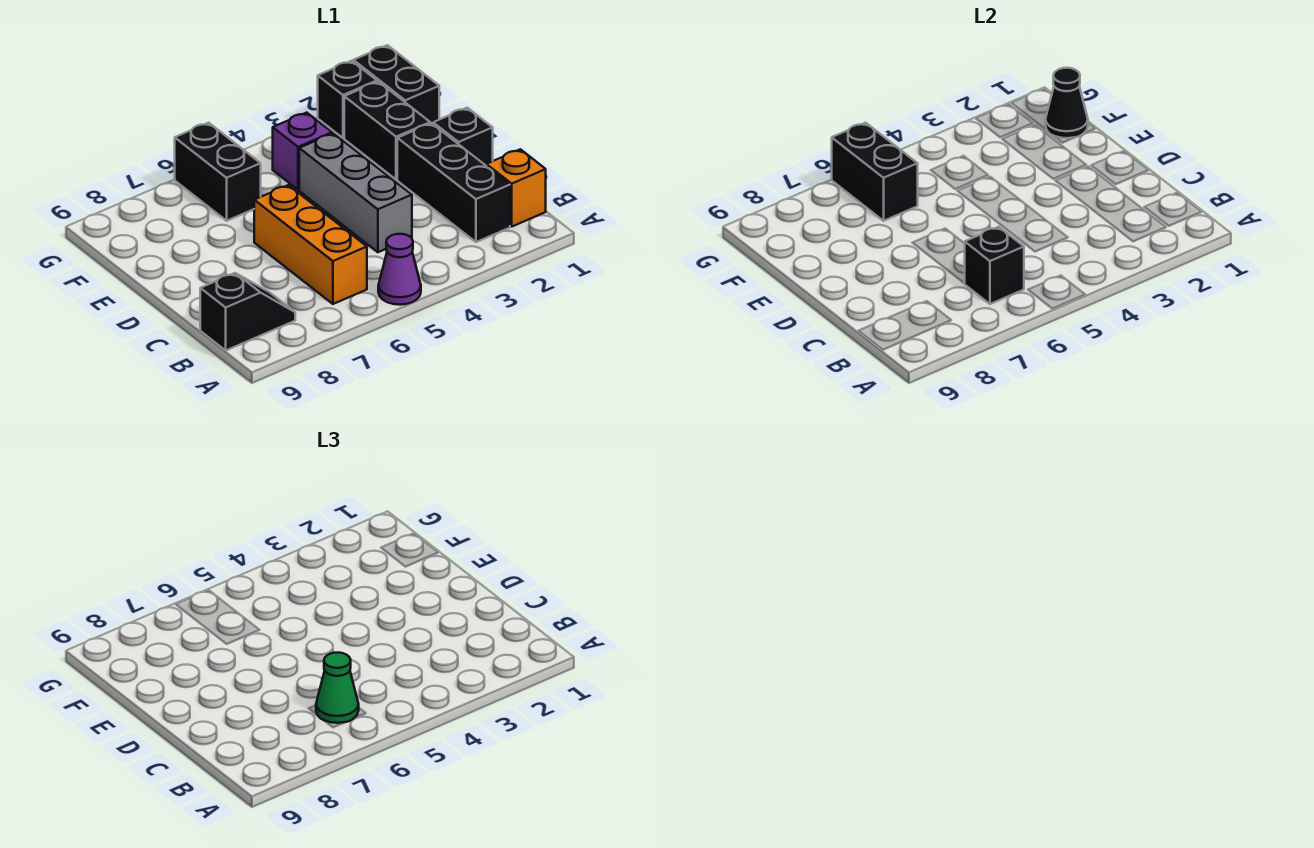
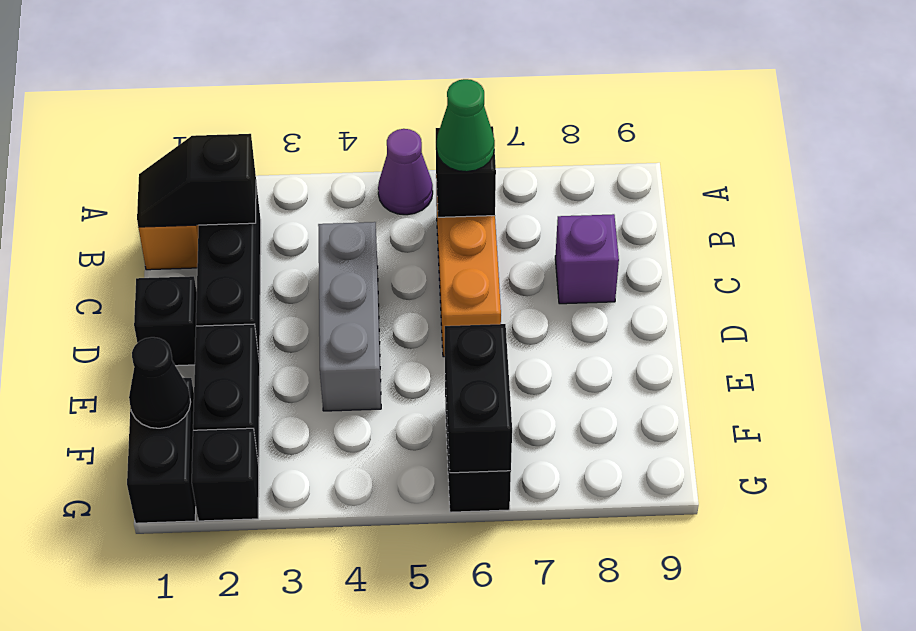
black 1x2 slope [200,273,295,350] -> black 1x2 slope moved to [137,134,256,227]
purple 1x1 brick [273,113,332,190] -> purple 1x1 brick moved to [555,214,619,304]

